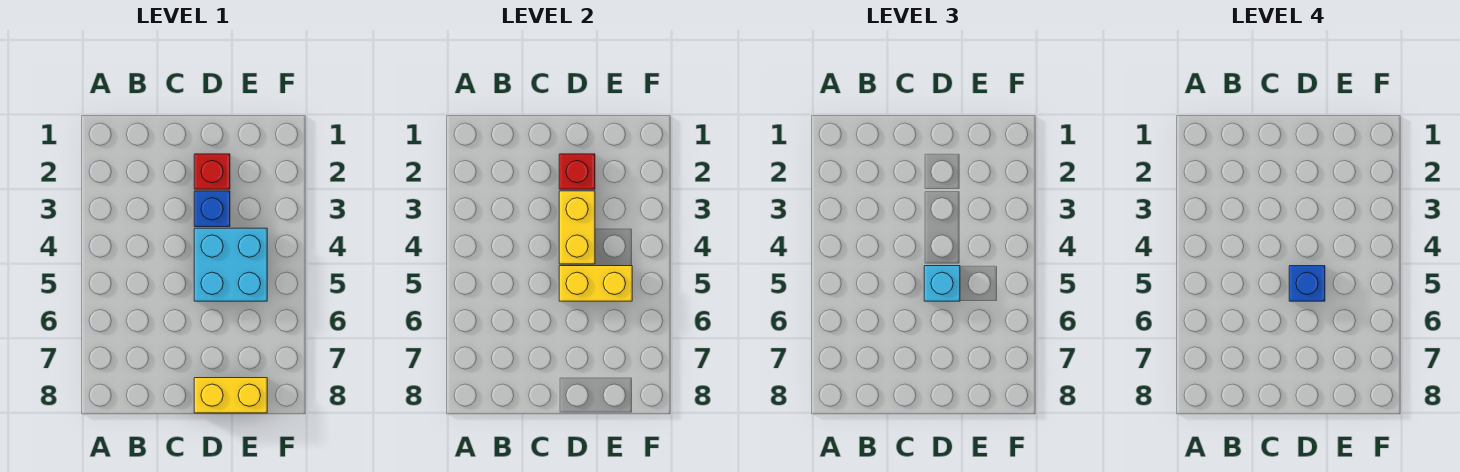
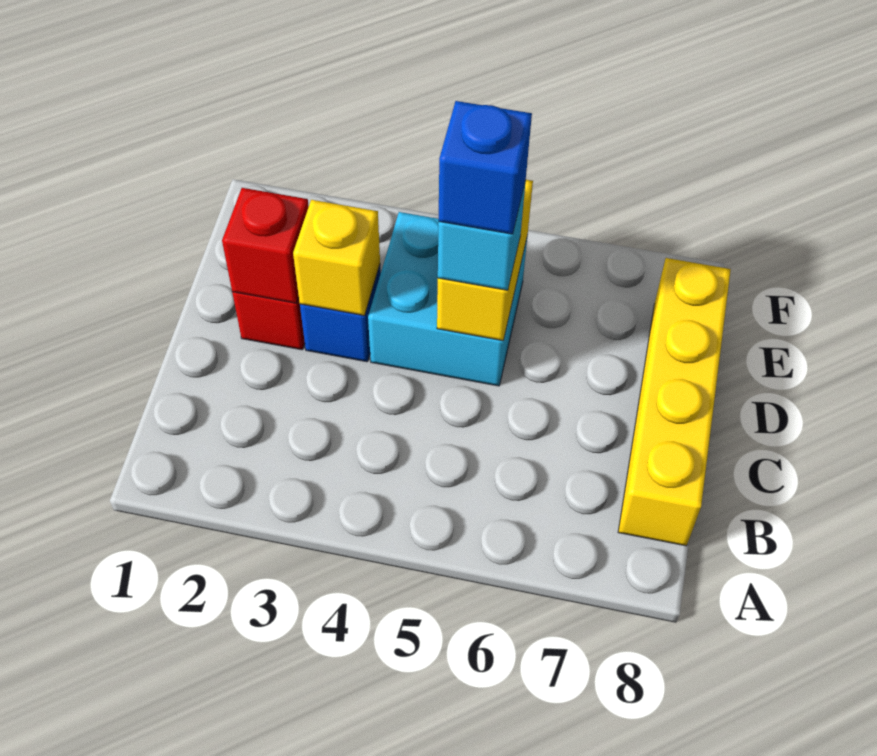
yellow 1x2 brick [559,191,595,264] -> yellow 1x1 brick [293,200,380,316]
yellow 1x2 brick [194,378,267,413] -> yellow 1x4 brick [618,258,731,546]

